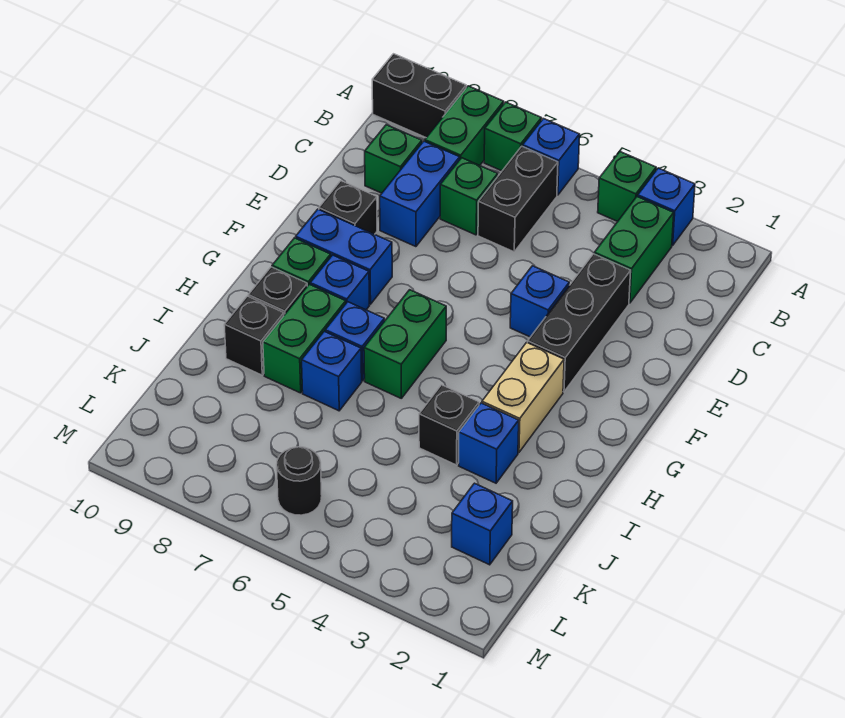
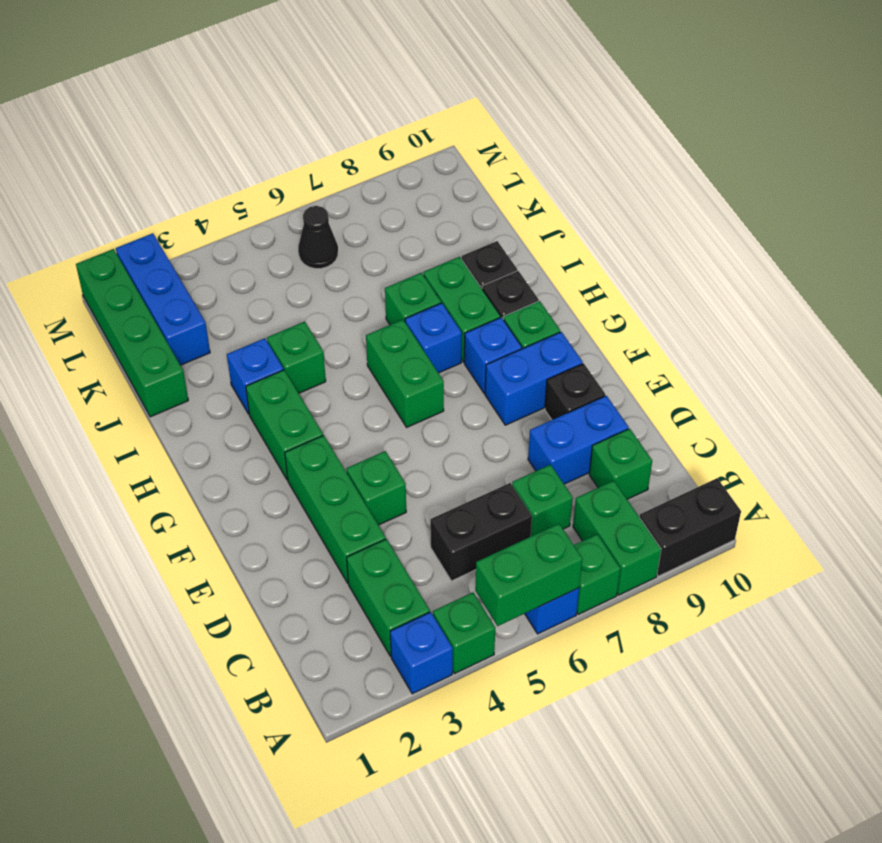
none -> green 1x2 brick [475,524,582,626]
black 1x2 brick [478,146,558,252] -> black 1x2 brick turned to [430,483,532,581]
blue 1x2 brick [380,141,460,247] -> blue 1x2 brick turned to [528,396,629,484]
black 1x3 brick [528,254,631,392] -> green 1x3 brick [285,435,386,583]
blue 1x1 brick [510,266,569,337] -> green 1x1 brick [346,451,406,525]
tan 1x2 brick [482,342,564,453] -> green 1x2 brick [246,370,323,480]
black 1x1 brick [419,385,479,465] -> green 1x1 brick [267,322,326,393]
blue 1x1 brick [302,331,362,411] -> green 1x1 brick [385,273,441,325]
none -> green 1x4 brick [76,249,188,417]
blue 1x1 brick [452,483,513,565] -> blue 1x3 brick [116,233,210,365]
black 1x1 round brick [277,447,322,515] -> black 1x1 cone [298,206,338,269]

